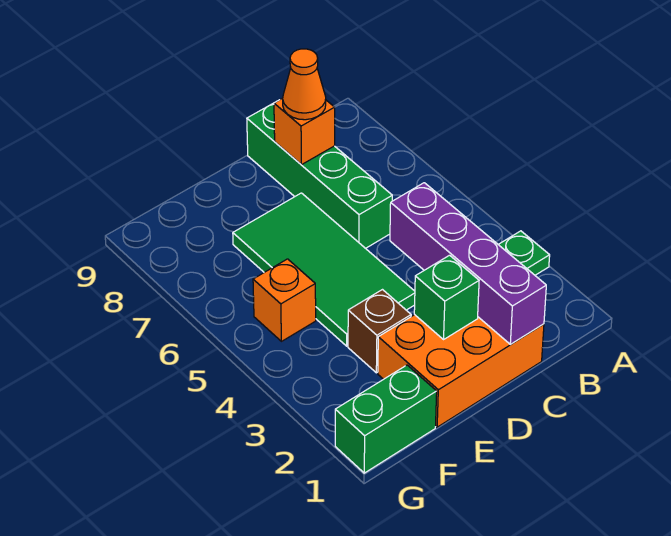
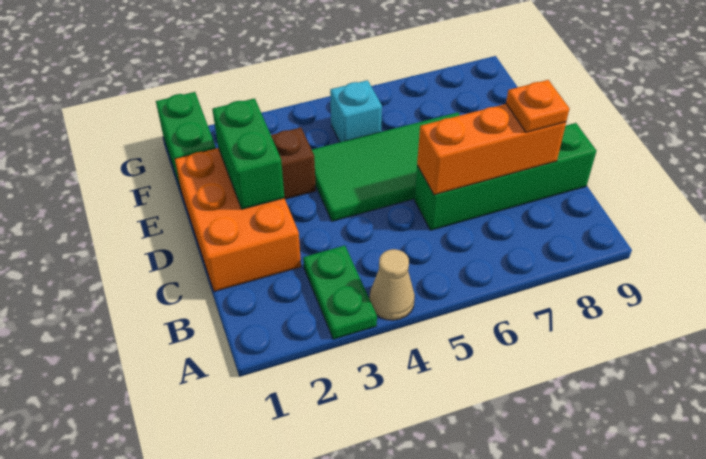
none -> tan 1x1 cone [369,249,415,320]
purple 1x4 brick [390,183,546,344] -> none
orange 1x1 brick [274,98,335,165] -> orange 1x3 brick [417,104,566,195]
orange 1x1 cone [283,49,326,120] -> orange 1x1 plate [506,80,570,133]
green 1x1 brick [414,255,479,339] -> green 1x2 brick [212,98,284,209]
orange 1x1 brick [253,259,316,341] -> cyan 1x1 brick [330,80,382,142]

